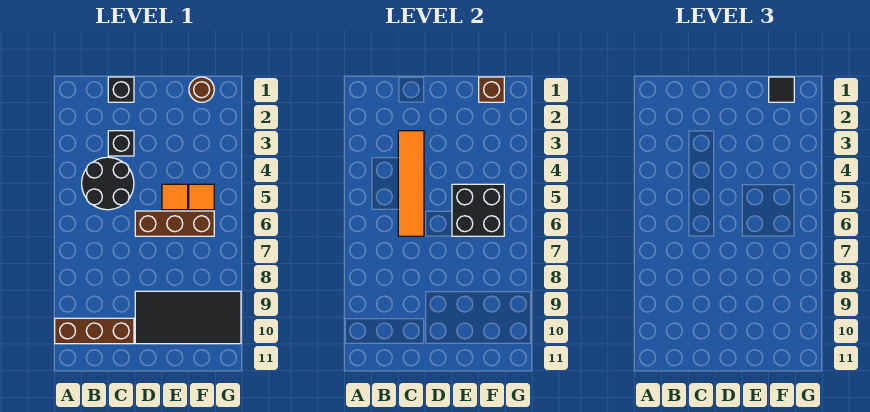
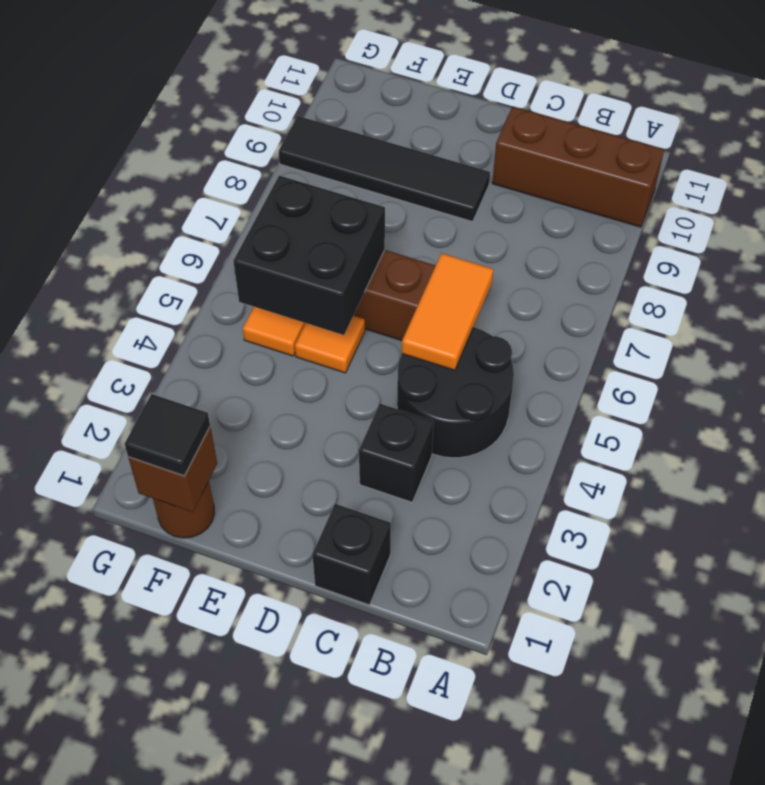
orange 1x4 tile [398,131,424,236] -> orange 1x2 tile [402,253,493,370]
black 2x4 tile [135,291,241,344] -> black 1x4 tile [278,116,490,222]

